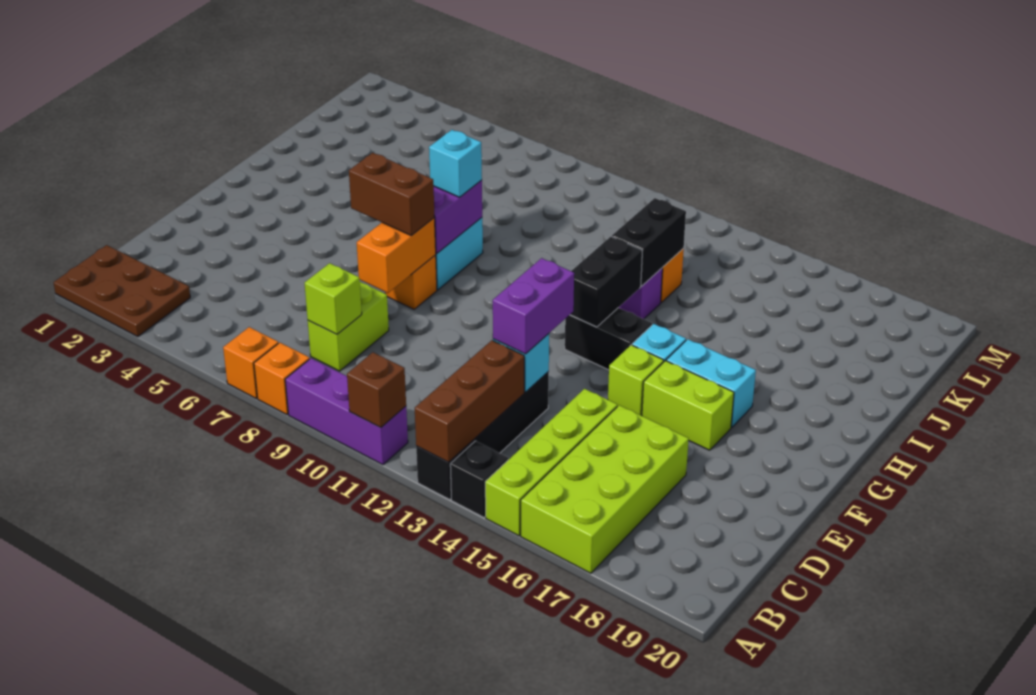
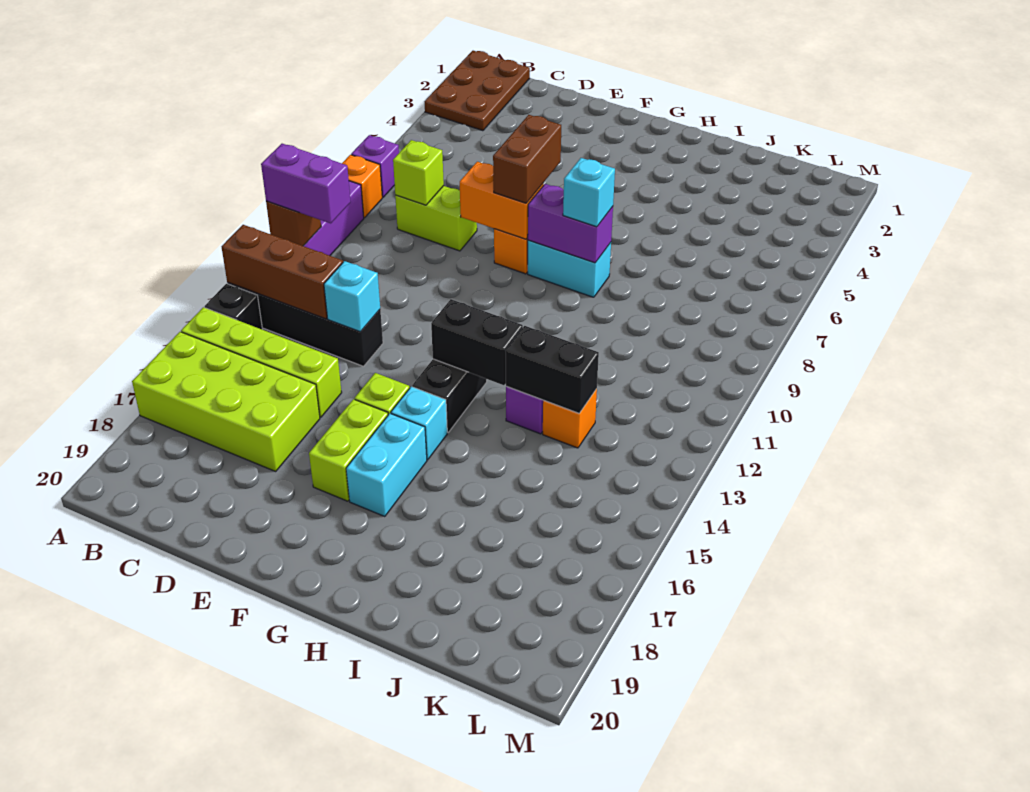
orange 1x1 brick [223,327,278,398] -> purple 1x1 brick [351,135,399,197]
purple 1x2 brick [493,258,574,354] -> purple 1x2 brick moved to [261,144,351,223]

